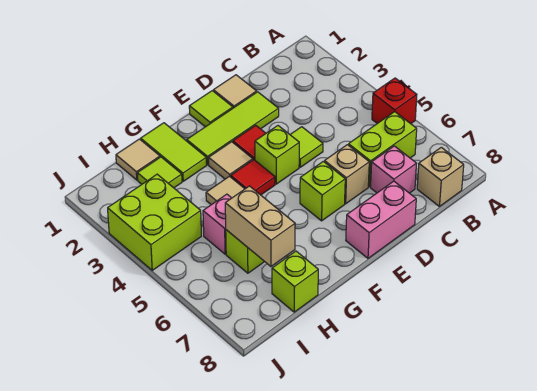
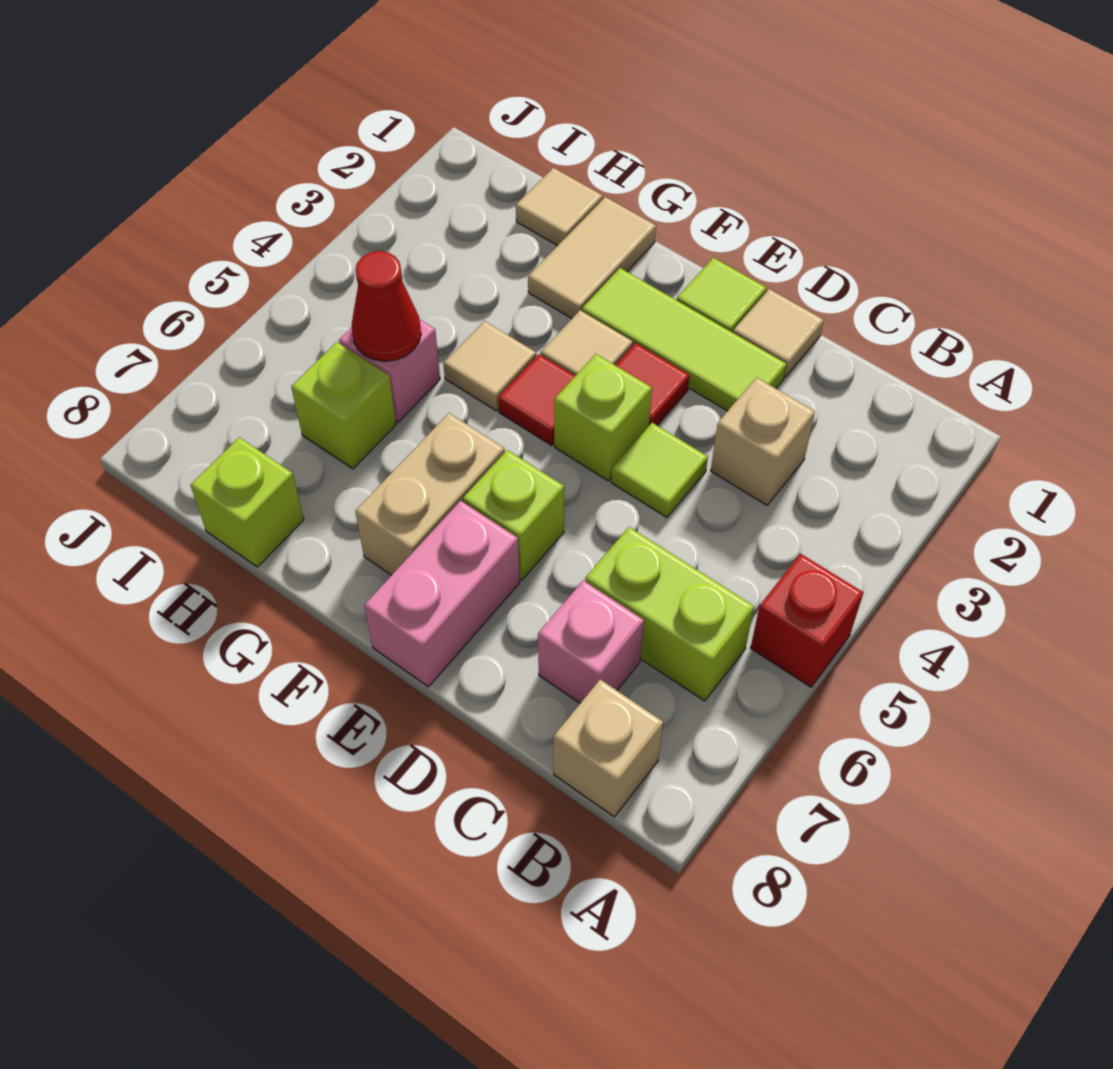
tan 1x1 brick [324,145,369,204] -> tan 1x1 brick moved to [711,378,815,505]
pink 1x2 brick [346,181,416,258] -> pink 1x2 brick turned to [364,501,520,687]
lime 1x2 tile [141,123,207,181] -> tan 1x2 tile [528,197,656,318]
lime 1x1 tile [137,157,182,188] -> none
none -> red 1x1 cone [352,251,421,361]
tan 1x2 brick [225,186,295,266] -> tan 1x2 brick moved to [355,413,505,575]
lime 2x2 brick [108,174,201,270] -> none

